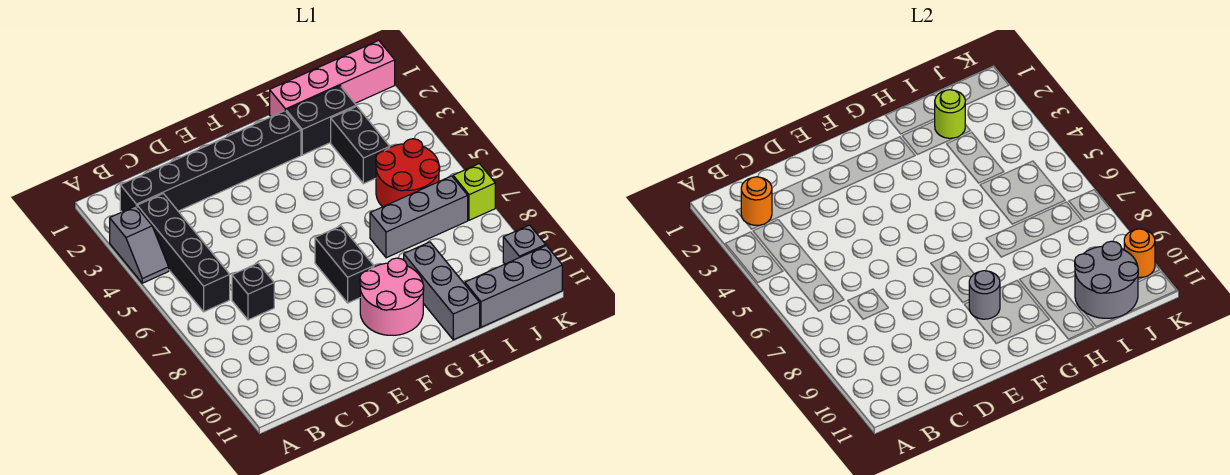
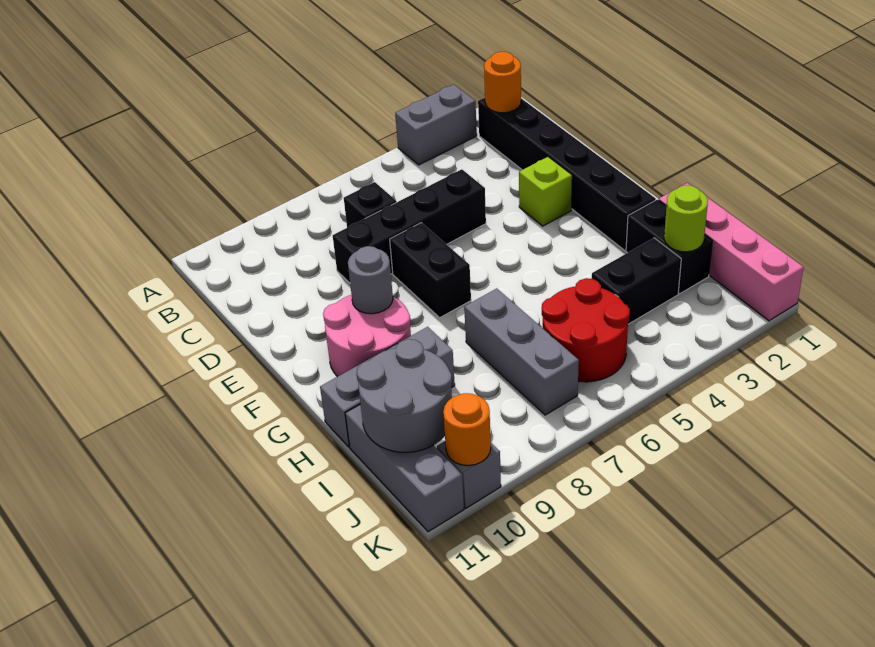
grey 1x2 slope [110,206,169,283] -> grey 1x2 brick [395,85,477,165]
black 1x4 brick [137,194,230,312] -> black 1x4 brick moved to [333,169,486,283]
black 1x2 brick [315,226,374,303] -> black 1x2 brick turned to [390,223,471,318]
lime 1x1 brick [453,164,495,220] -> lime 1x1 brick moved to [519,157,572,226]

